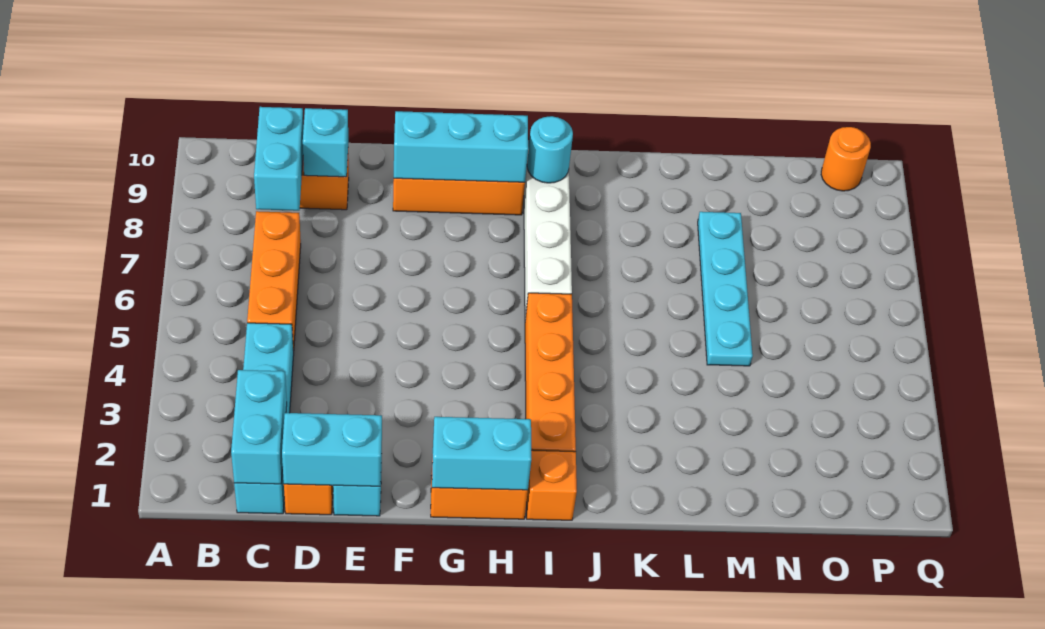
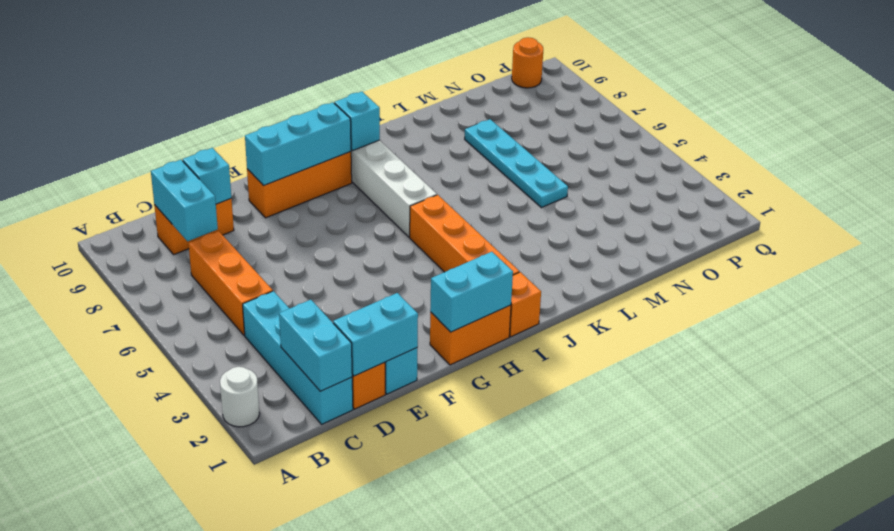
none -> white 1x1 round brick [220,367,260,427]
cyan 1x1 round brick [527,116,573,183] -> cyan 1x1 brick [334,92,380,151]

